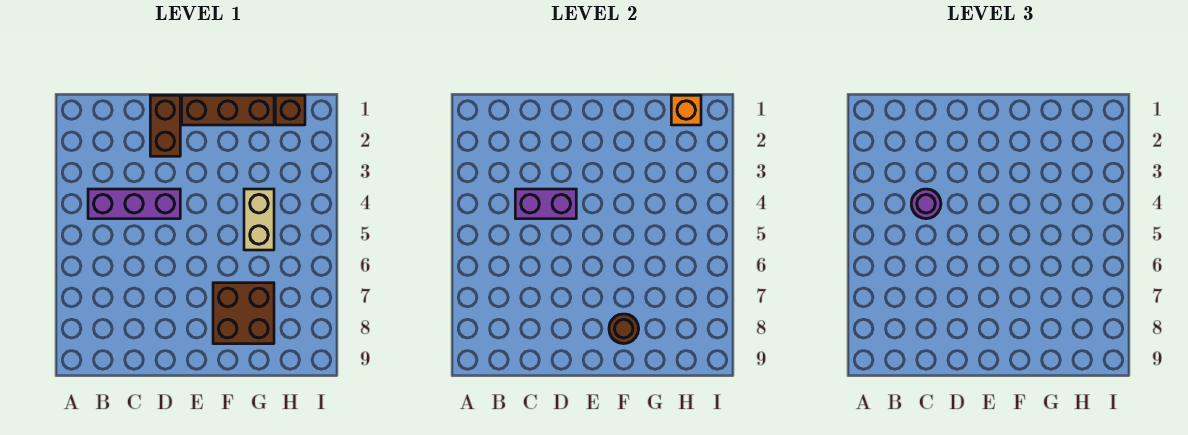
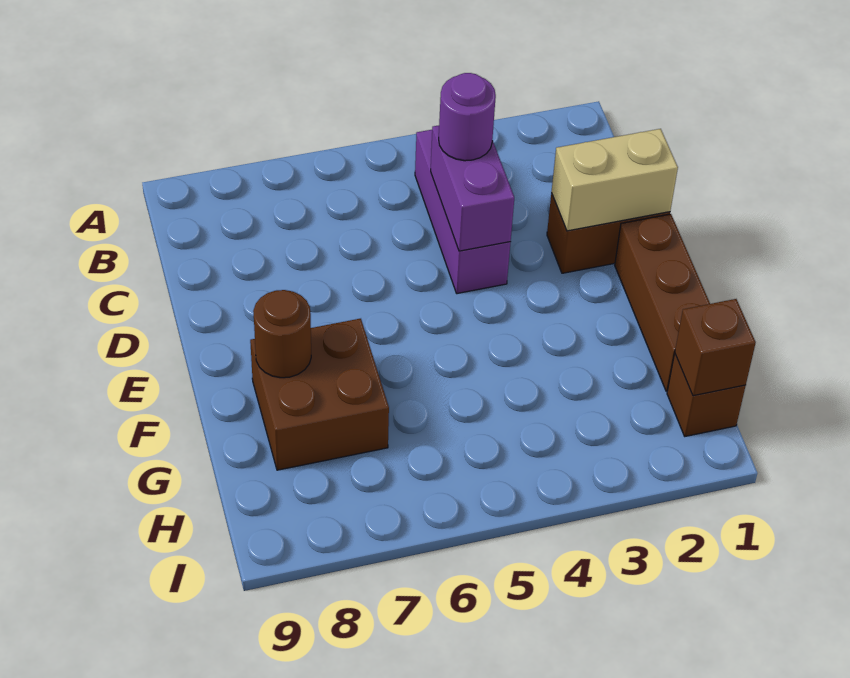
tan 1x2 brick [244,189,274,250] -> tan 1x2 brick moved to [551,129,678,231]
orange 1x1 brick [671,95,701,125] -> brown 1x1 brick [675,299,756,396]

